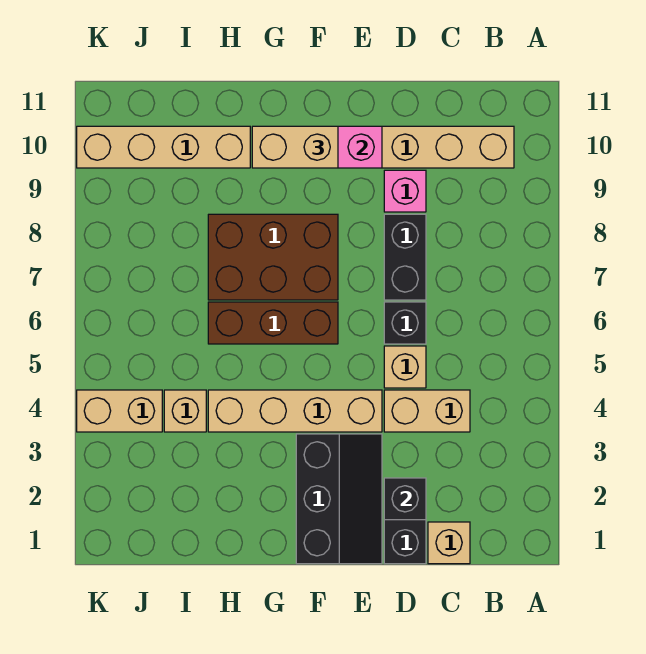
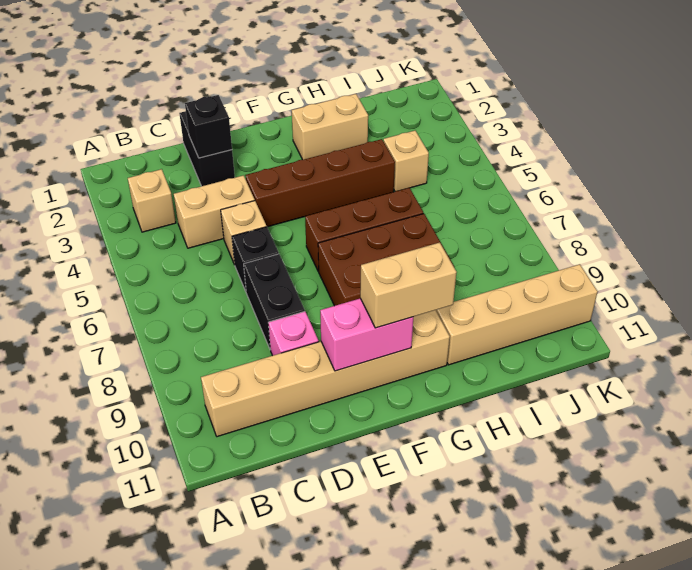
tan 1x1 brick [428,522,470,564] -> tan 1x1 brick moved to [128,169,176,232]
black 2x3 slope [296,434,382,564] -> none
tan 1x4 brick [208,390,382,432] -> brown 1x4 brick [245,139,395,227]
tan 1x2 brick [77,390,162,432] -> tan 1x2 brick moved to [292,94,368,160]

